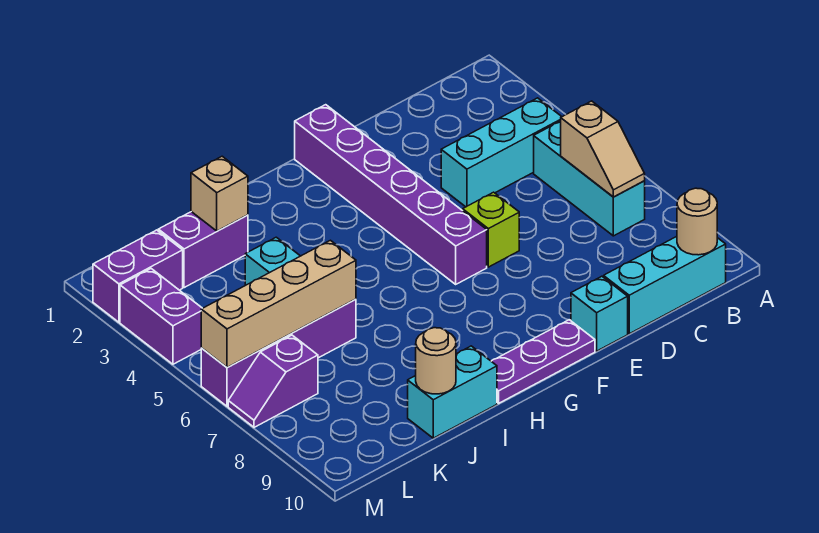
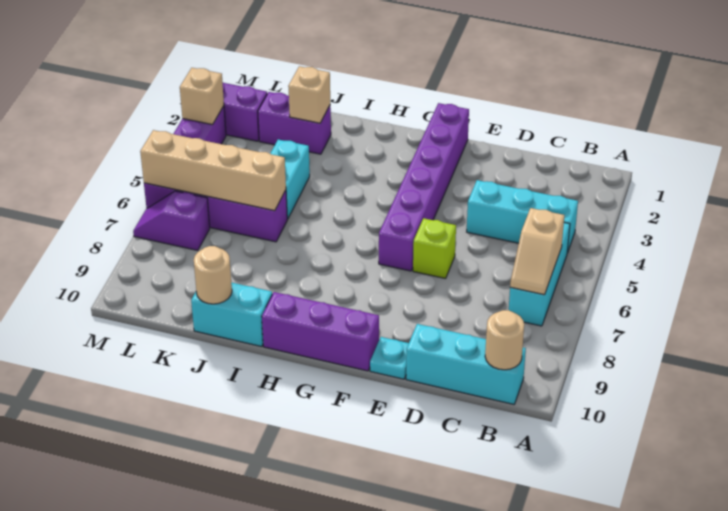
cyan 1x1 brick [571,276,628,351] -> cyan 1x1 plate [370,337,409,379]
purple 1x3 plate [491,320,595,403] -> purple 1x3 brick [262,292,379,371]
none -> tan 1x1 brick [180,68,224,125]

